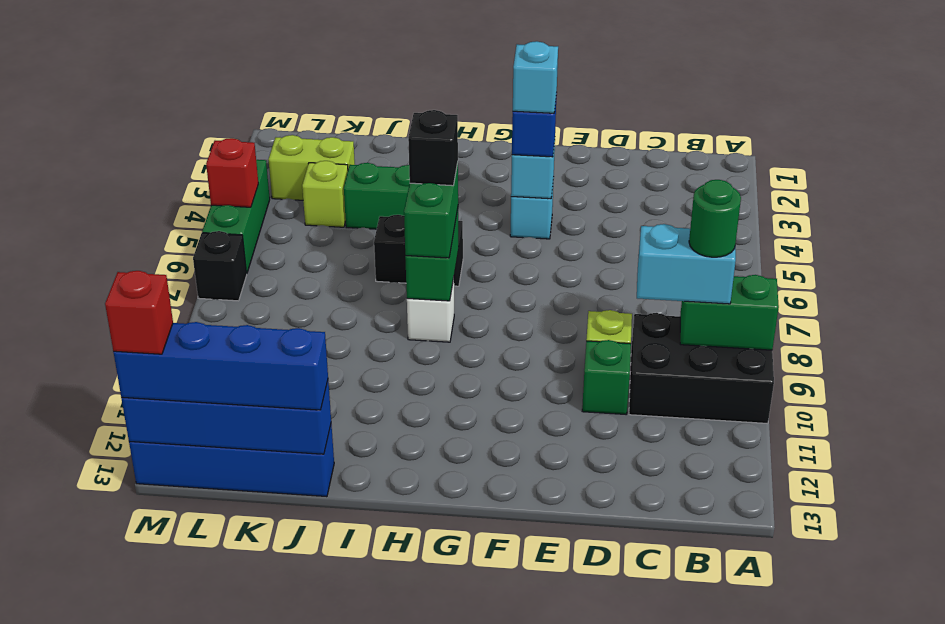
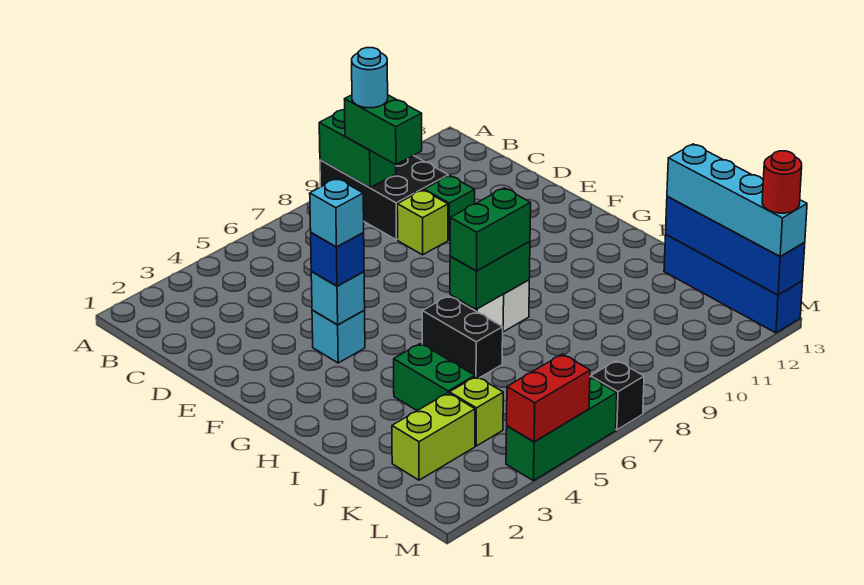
cyan 1x2 brick [637,224,736,304] -> green 1x2 brick [345,95,422,164]
green 1x1 round brick [689,180,741,257] -> cyan 1x1 round brick [352,48,388,108]
black 1x1 brick [408,110,458,186] -> none
blue 1x4 brick [113,322,328,410] -> cyan 1x4 brick [667,144,807,256]
lime 1x2 brick [268,135,355,200] -> lime 1x2 brick turned to [392,393,475,480]
red 1x1 brick [206,138,258,207] -> red 1x2 brick [507,354,590,442]
red 1x1 brick [105,271,173,354] -> red 1x1 round brick [762,151,802,213]

